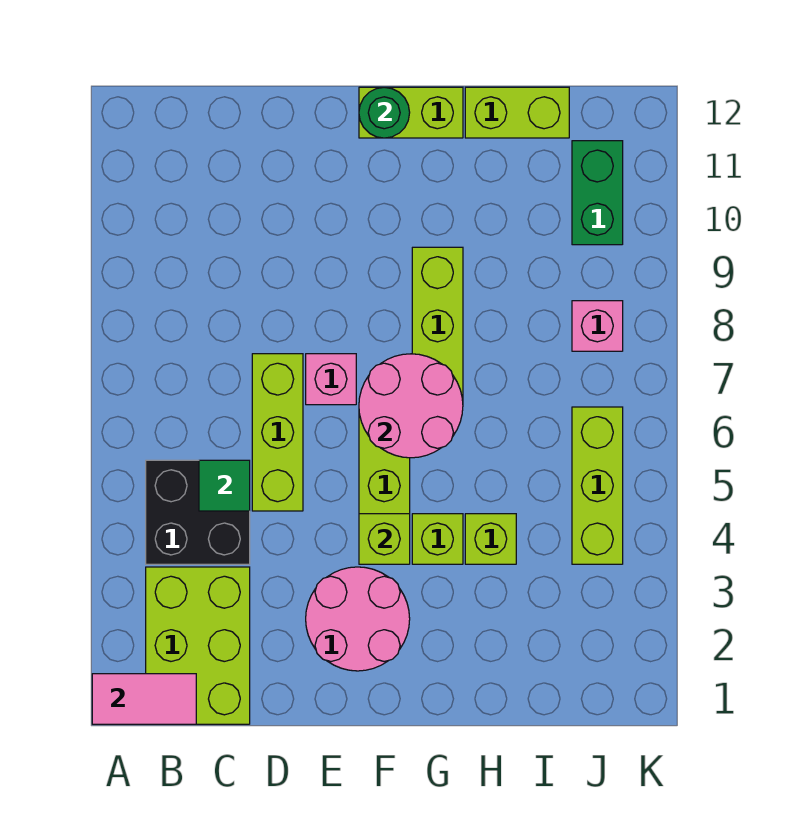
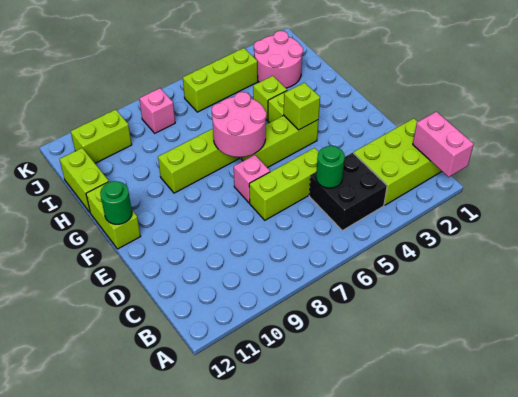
pink 1x2 tile [92,674,196,724] -> pink 1x2 brick [413,112,474,177]
green 1x1 tile [199,460,250,511] -> green 1x1 round brick [316,146,345,188]
pink 2x2 round brick [306,567,410,671] -> pink 2x2 round brick moved to [254,31,303,88]
green 1x2 brick [572,141,623,245] -> lime 1x2 brick [71,110,132,163]

